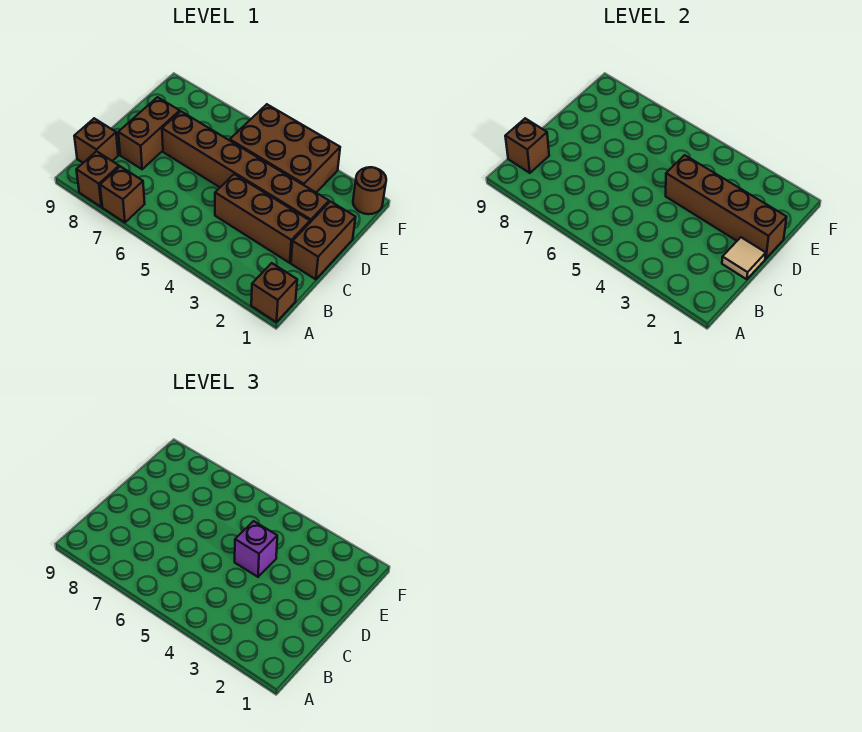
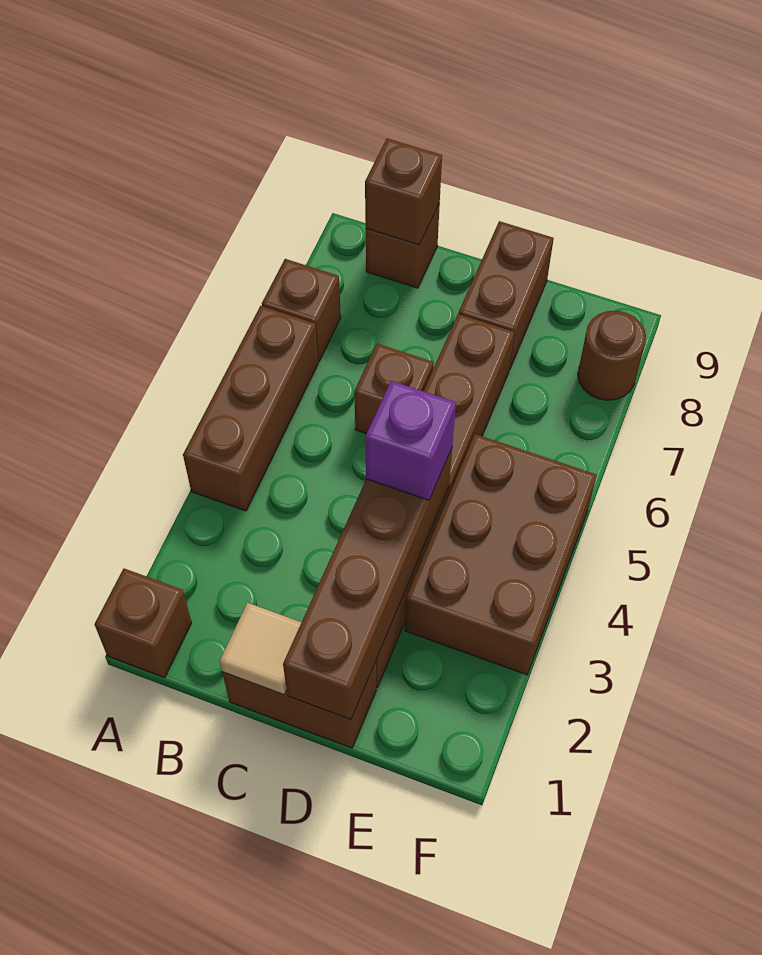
brown 1x1 brick [76,151,119,207] -> brown 1x1 brick moved to [354,344,433,434]
brown 1x3 brick [215,174,310,263] -> brown 1x3 brick moved to [183,306,318,511]
brown 1x2 brick [118,97,180,169] -> brown 1x2 brick turned to [459,221,554,370]
brown 1x1 round brick [353,167,386,214] -> brown 1x1 round brick moved to [578,311,646,400]

